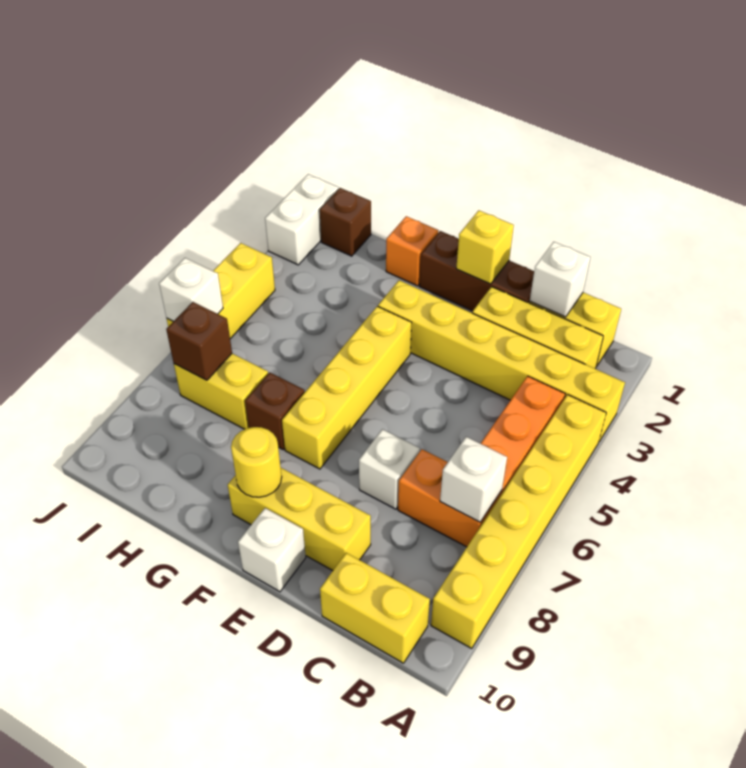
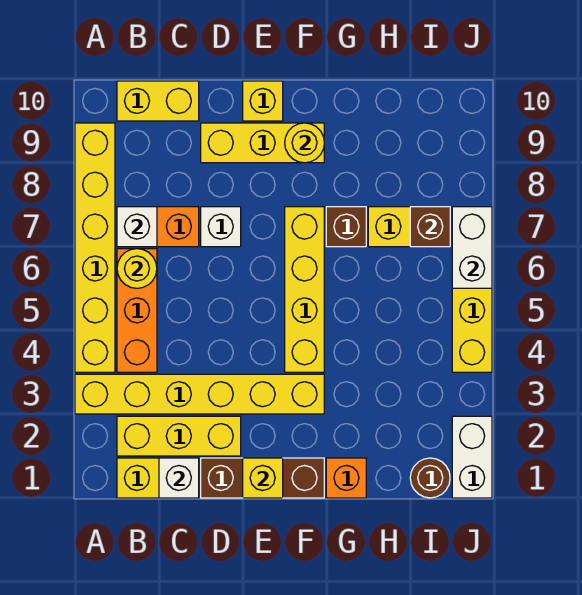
none -> yellow 1x1 round brick [117,249,157,288]
white 1x1 brick [238,508,306,592] -> yellow 1x1 brick [243,81,283,121]
brown 1x1 brick [320,188,371,256] -> brown 1x1 round brick [410,458,450,498]
white 1x1 brick [159,258,223,321] -> white 1x2 brick [452,207,492,288]

